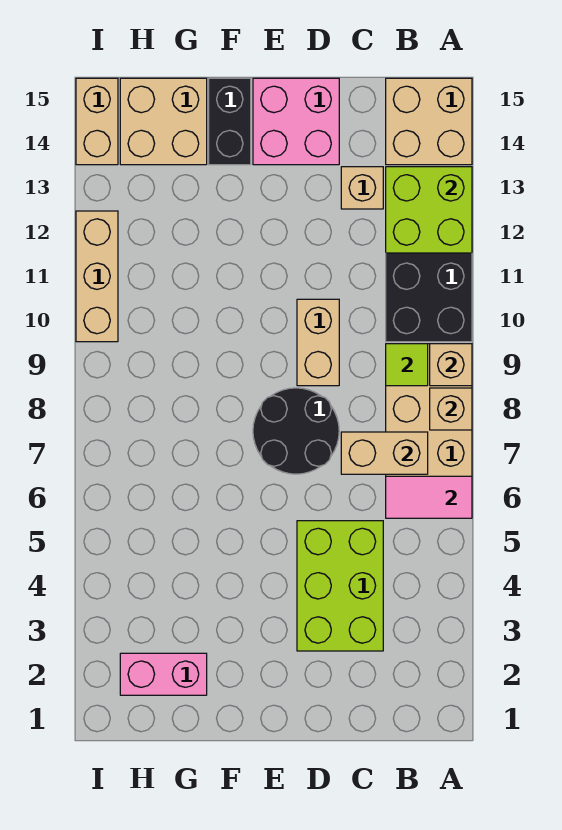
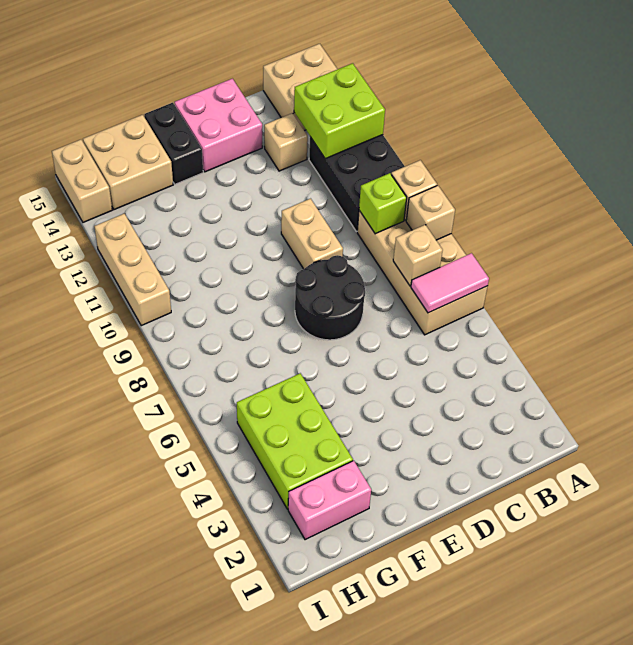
tan 1x2 brick [341,432,428,474] -> tan 1x1 brick [393,225,443,286]
lime 1x1 tile [386,344,428,386] -> lime 1x1 brick [359,173,407,234]
lime 2x3 brick [297,521,383,651] -> lime 2x3 brick moved to [237,373,353,509]

